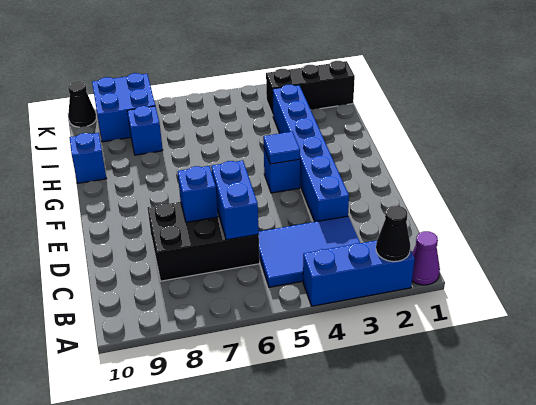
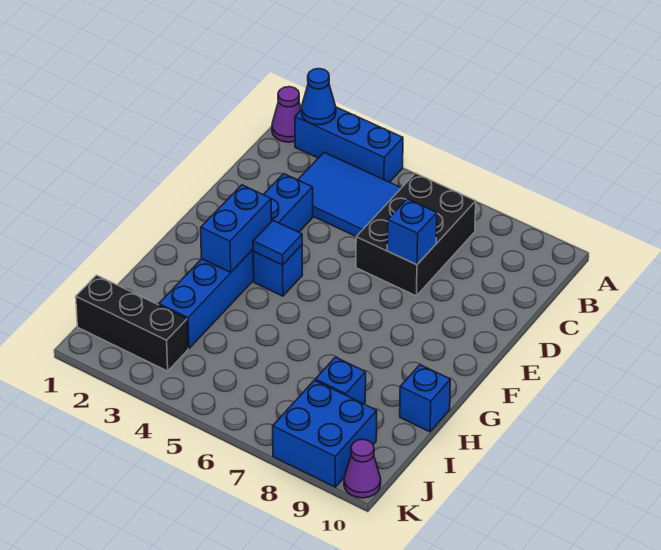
black 1x1 cone [376,206,410,262] -> blue 1x1 cone [301,69,336,125]
black 2x3 brick [147,202,260,281] -> black 2x3 brick turned to [356,173,476,296]
blue 1x2 brick [211,161,259,240] -> blue 1x2 brick moved to [201,185,271,272]
black 1x1 cone [68,81,96,127] -> purple 1x1 cone [344,439,381,498]

